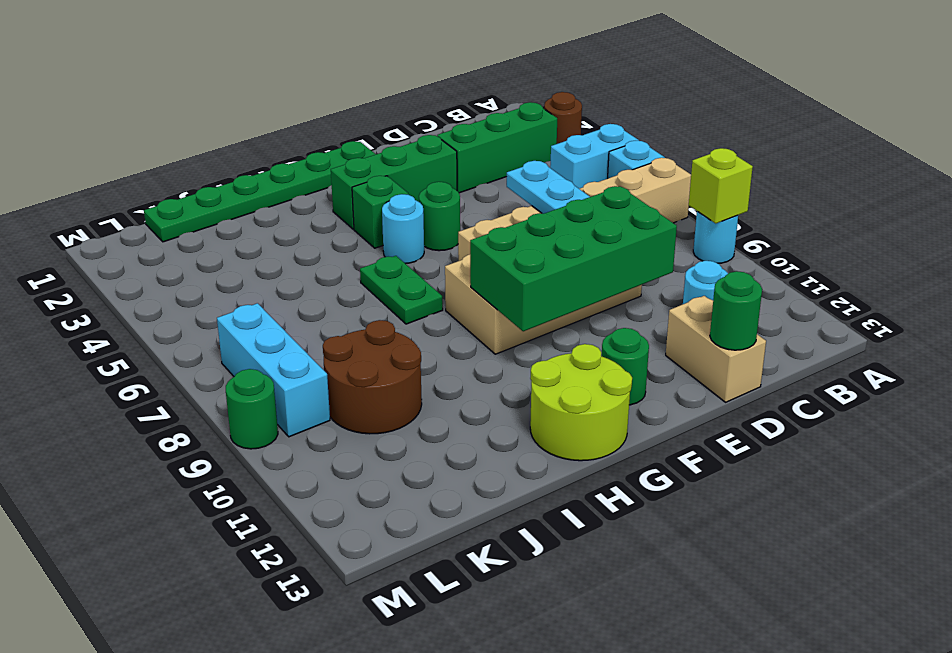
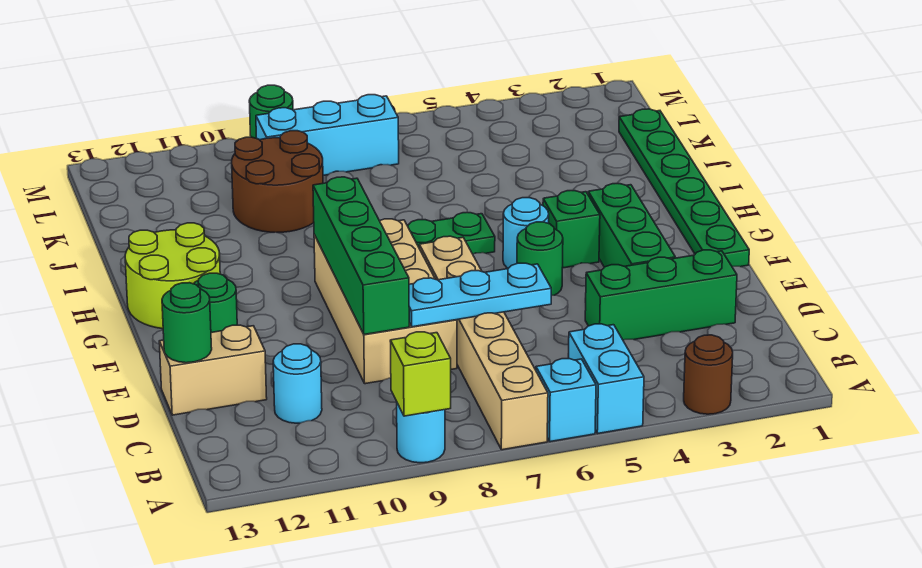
green 1x3 brick [437,102,557,193] -> green 1x3 brick turned to [585,250,737,340]
green 2x4 brick [470,186,677,331] -> green 1x4 brick [313,177,409,334]

